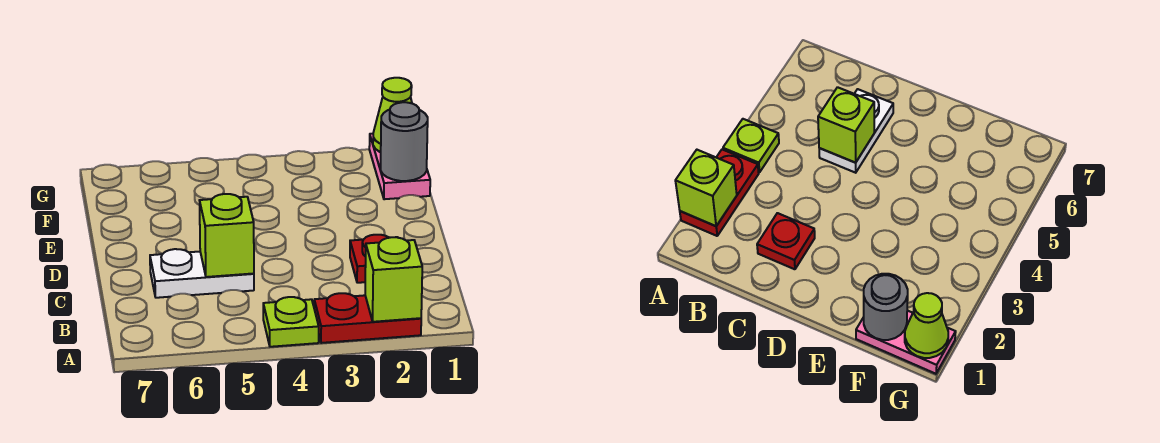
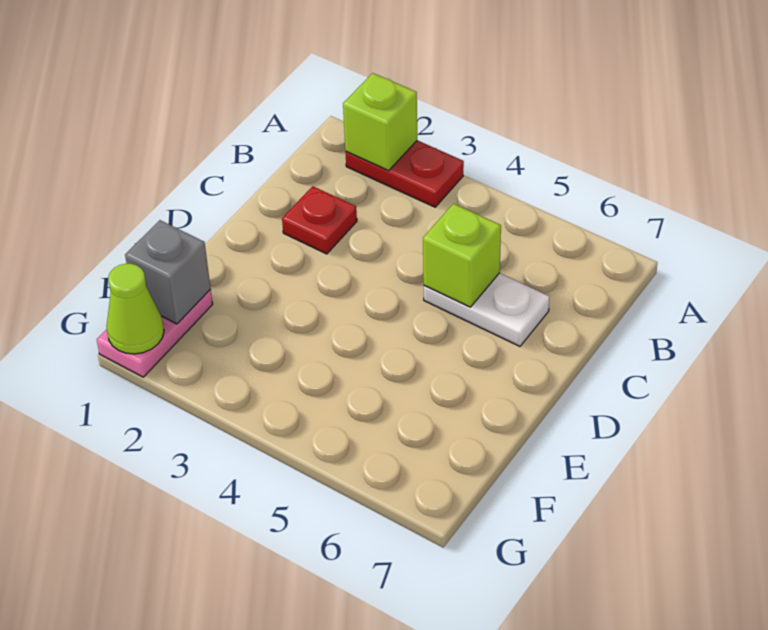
lime 1x1 plate [263,297,319,347] -> none
grey 1x1 round brick [381,102,428,181] -> grey 1x1 brick [125,220,211,324]

